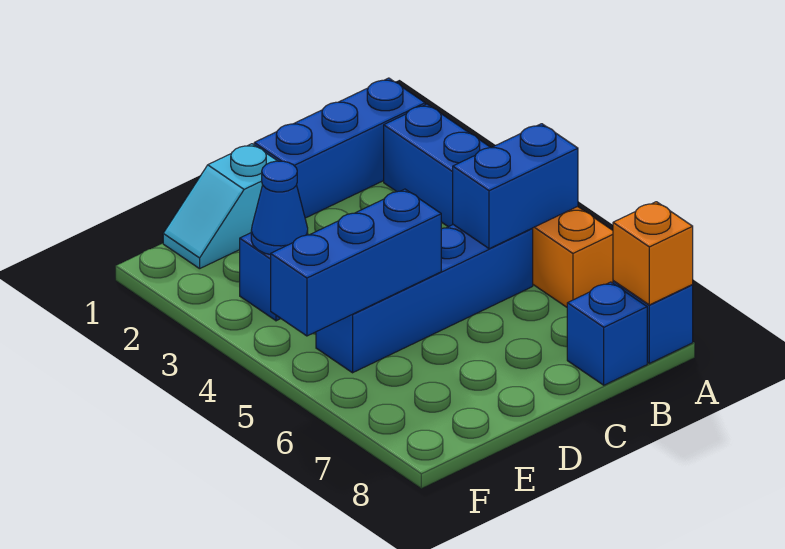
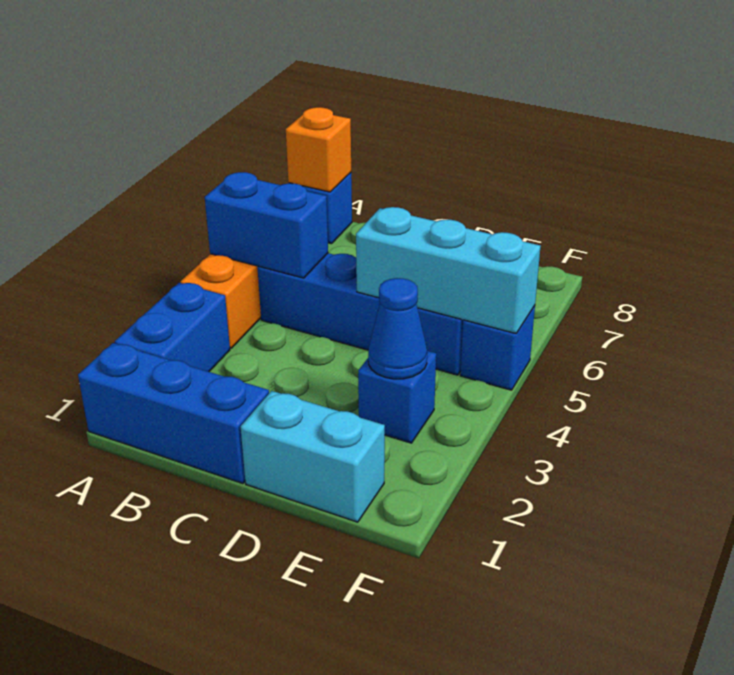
blue 1x1 brick [567,282,647,385] -> blue 1x1 brick moved to [460,306,535,390]
cyan 1x2 slope [163,144,277,269] -> cyan 1x2 brick [241,391,385,522]
blue 1x3 brick [271,189,441,336] -> cyan 1x3 brick [356,207,541,334]

